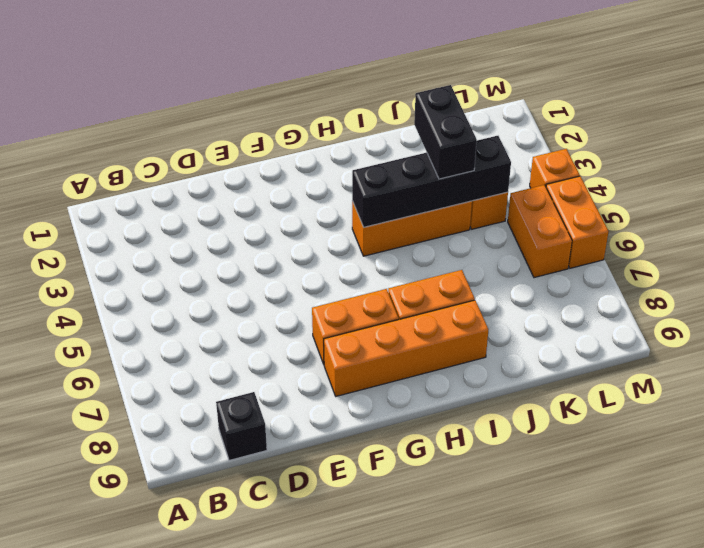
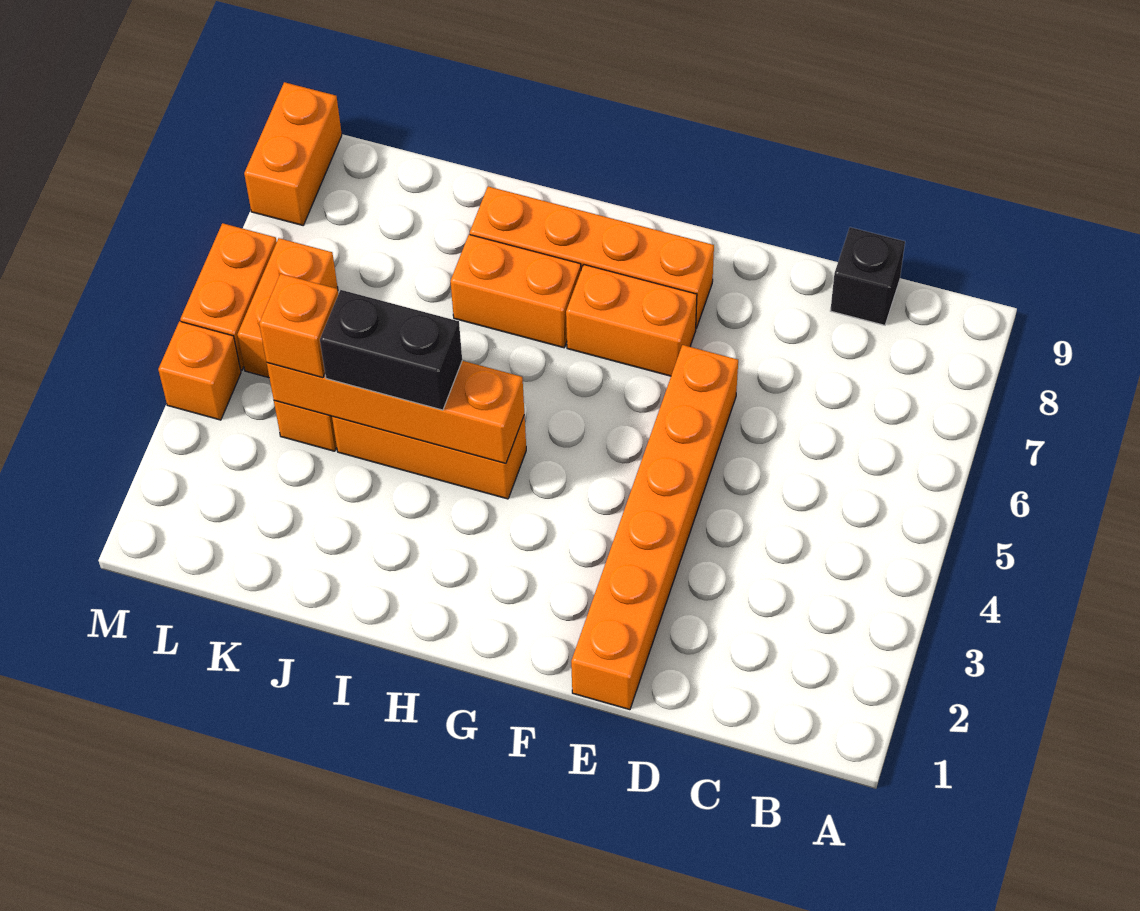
none -> orange 1x6 brick [571,345,738,710]
black 1x4 brick [352,136,511,227] -> orange 1x4 brick [267,361,524,463]
black 1x2 brick [414,85,477,179] -> black 1x2 brick turned to [320,290,462,410]
none -> orange 1x1 brick [259,274,338,378]
none -> orange 1x2 brick [244,82,342,225]

